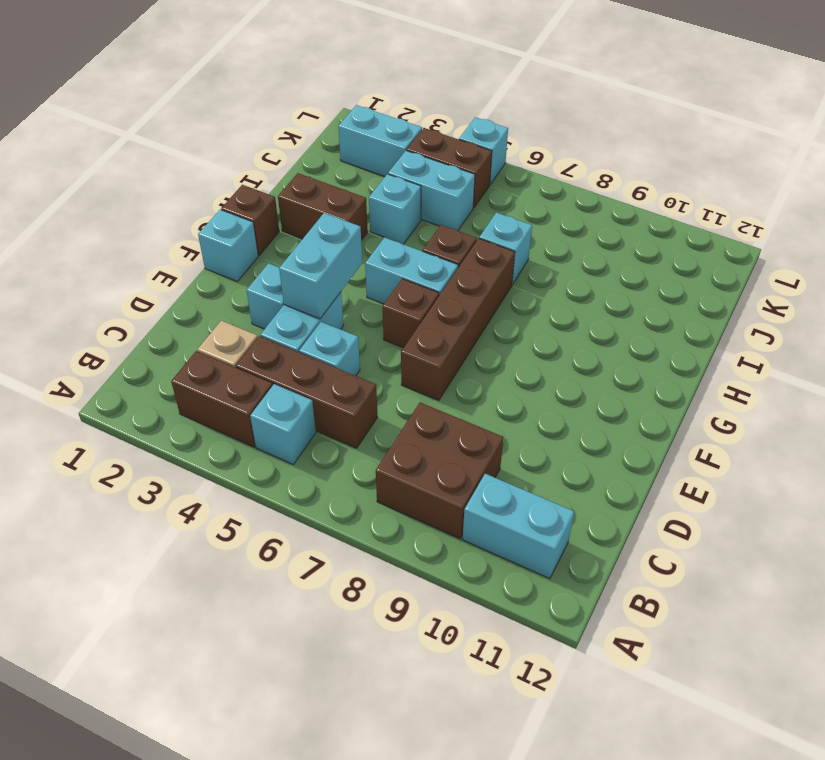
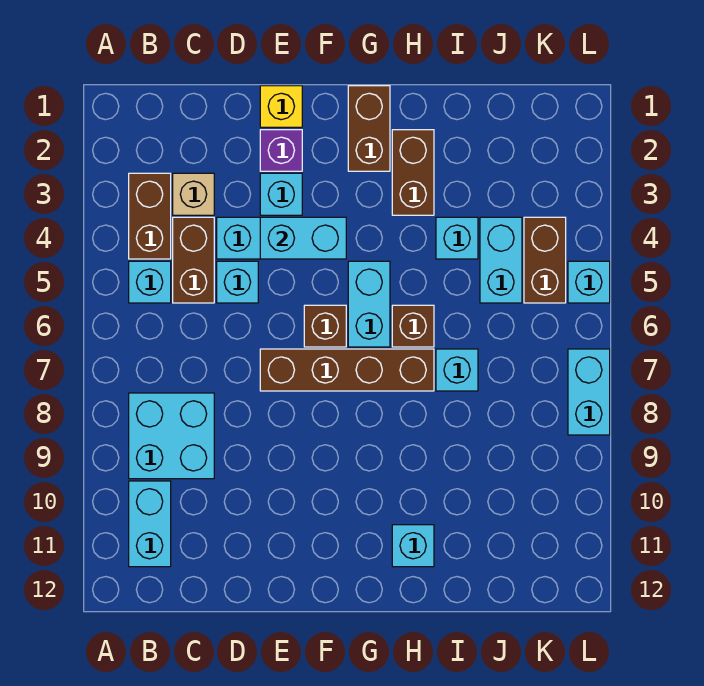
brown 2x2 brick [376,403,503,539] -> cyan 2x2 brick [129,393,214,479]
brown 1x3 brick [236,336,377,448] -> brown 1x2 brick [173,217,214,303]
none -> yellow 1x1 brick [260,86,302,127]
none -> purple 1x1 brick [260,130,302,171]
cyan 1x1 brick [198,210,258,281] -> cyan 1x1 brick moved to [392,525,434,567]
brown 1x1 brick [221,185,279,255] -> brown 1x2 brick [348,86,390,171]
cyan 1x2 brick [338,105,422,176] -> cyan 1x2 brick moved to [568,349,610,435]

